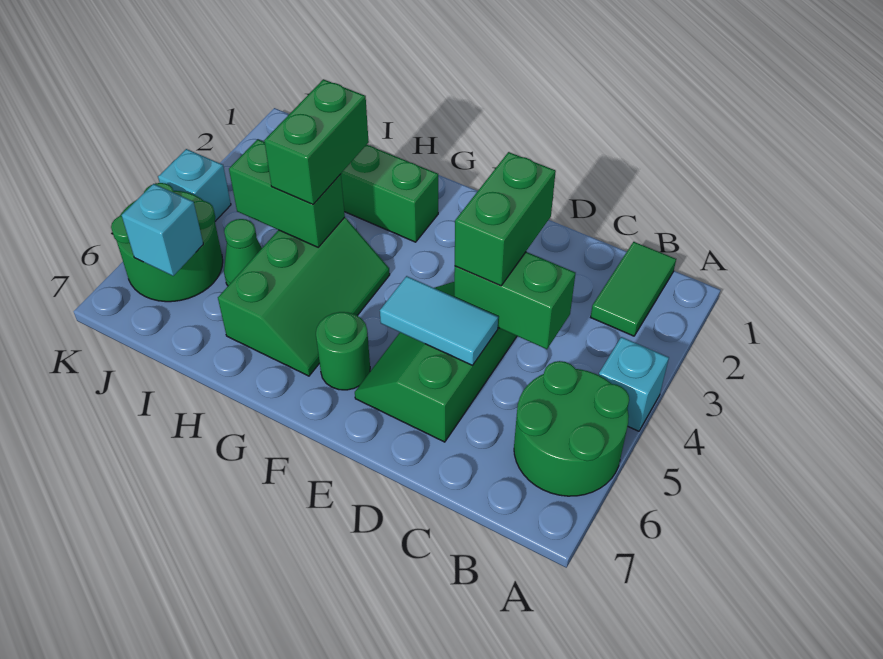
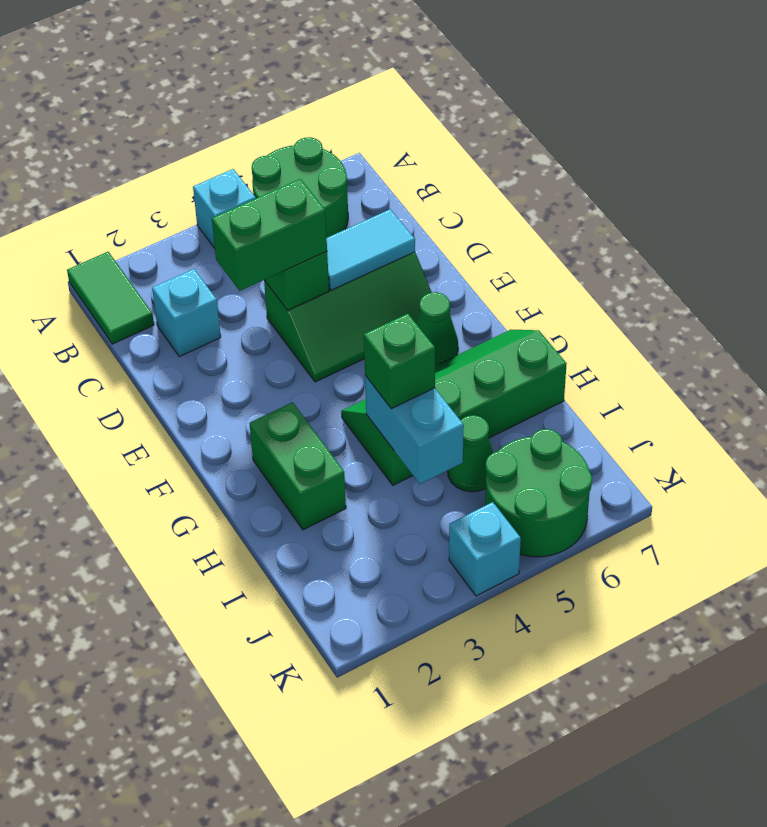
green 1x2 tile [591,242,676,336] -> green 1x2 tile turned to [67,252,154,344]
cyan 1x2 tile [380,276,498,365] -> cyan 1x2 tile turned to [327,209,415,290]
green 1x1 round brick [316,312,370,390] -> green 1x1 cone [417,292,458,366]
green 2x3 slope [218,217,390,376] -> green 2x4 slope [341,330,567,485]
green 1x2 brick [264,79,369,205] -> green 1x1 brick [364,314,435,409]
green 1x2 brick [229,139,345,247] -> cyan 1x2 brick [365,375,464,484]
cyan 1x1 brick [122,184,203,276] -> cyan 1x1 brick moved to [152,269,221,357]

